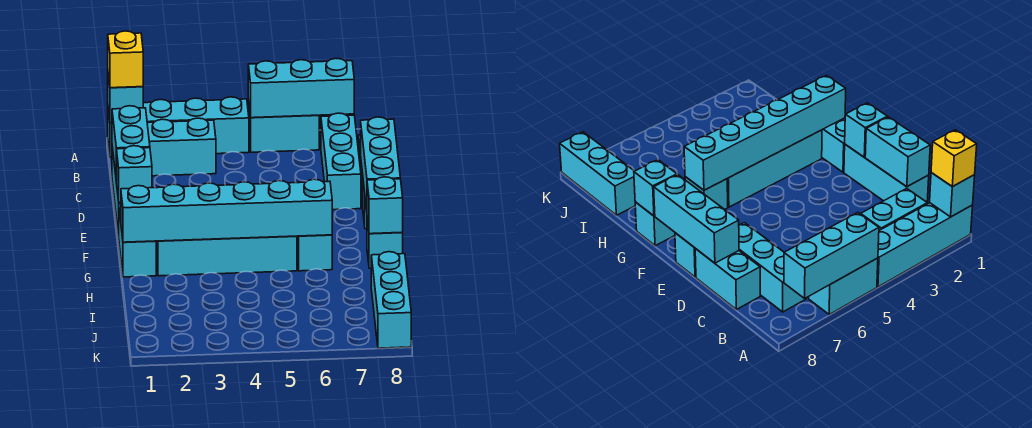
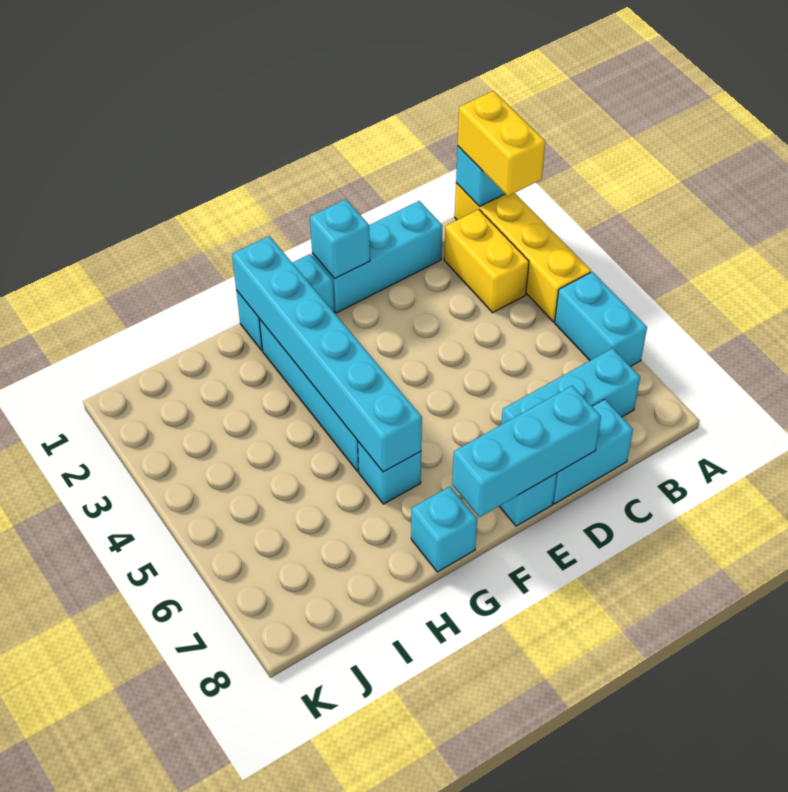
cyan 1x4 brick [108,97,249,157] -> yellow 1x4 brick [455,183,591,322]
yellow 1x1 brick [108,31,143,88] -> yellow 1x2 brick [458,91,545,196]
cyan 1x3 brick [248,59,354,118] -> none
cyan 1x2 brick [147,118,216,176] -> yellow 1x2 brick [444,209,529,313]
cyan 1x2 brick [112,106,150,182] -> none
cyan 1x1 brick [367,177,403,234] -> none
cyan 1x3 brick [371,252,411,348] -> none

